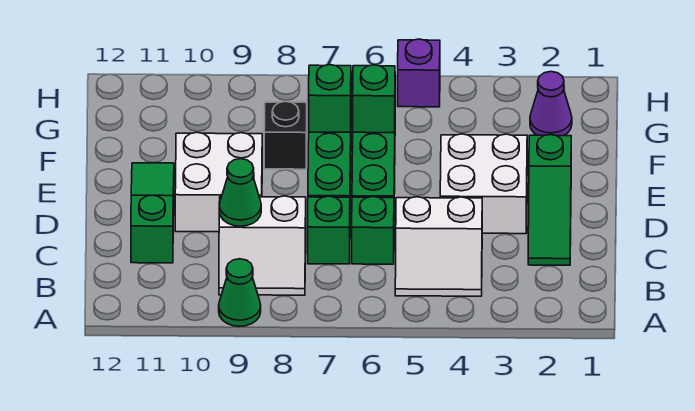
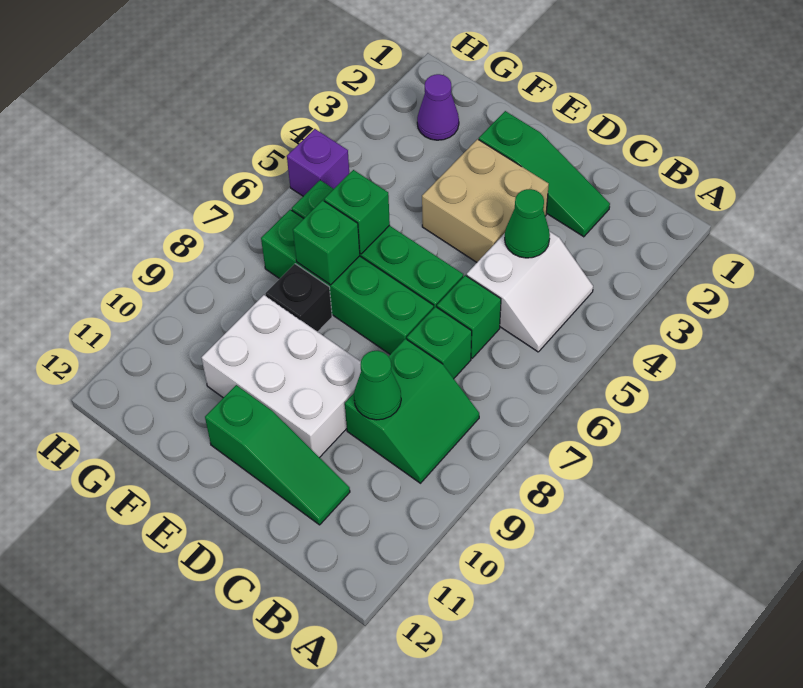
green 1x1 cone [219,259,261,326] -> green 1x1 cone moved to [505,189,550,258]
white 2x2 slope [219,196,306,295] -> green 2x2 slope [345,339,479,483]
green 1x3 slope [131,163,174,263] -> green 1x3 slope turned to [205,385,350,525]
white 2x2 brick [440,134,527,234] -> tan 2x2 brick [422,139,549,262]
white 2x2 brick [175,132,262,232] -> white 2x3 brick [202,295,361,458]

